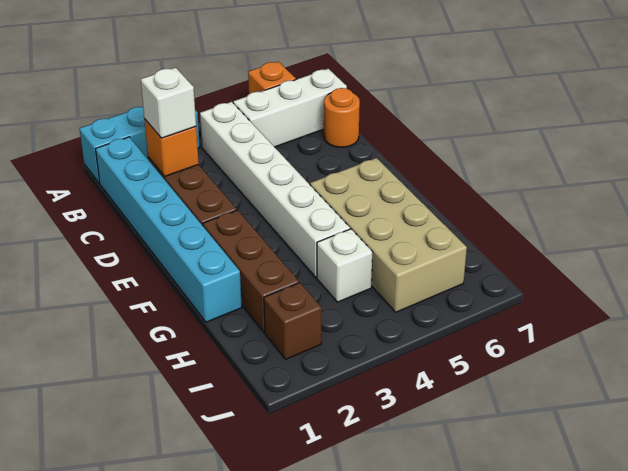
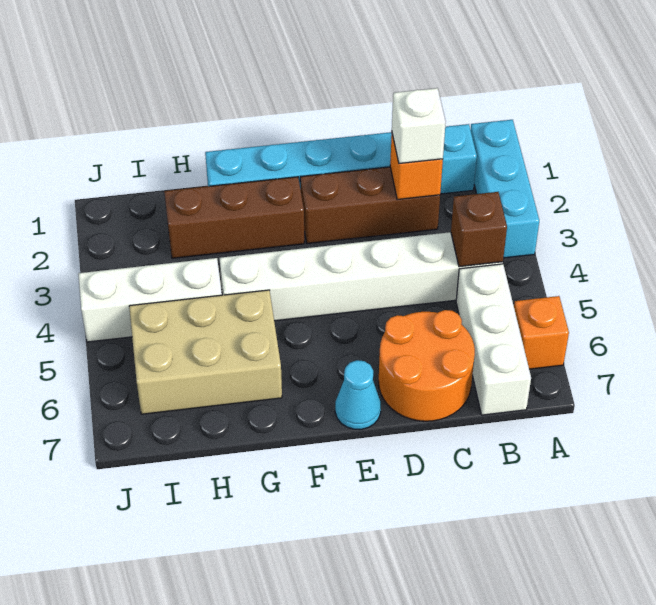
orange 1x1 round brick [324,88,360,147] -> orange 2x2 round brick [379,310,475,421]
none -> cyan 1x1 cone [335,360,381,429]
tan 2x4 brick [310,158,467,312] -> tan 2x3 brick [129,290,282,414]
white 1x1 brick [317,229,372,302] -> white 1x3 brick [78,258,222,342]
brown 1x1 brick [264,283,322,359] -> brown 1x1 brick moved to [451,192,507,267]

